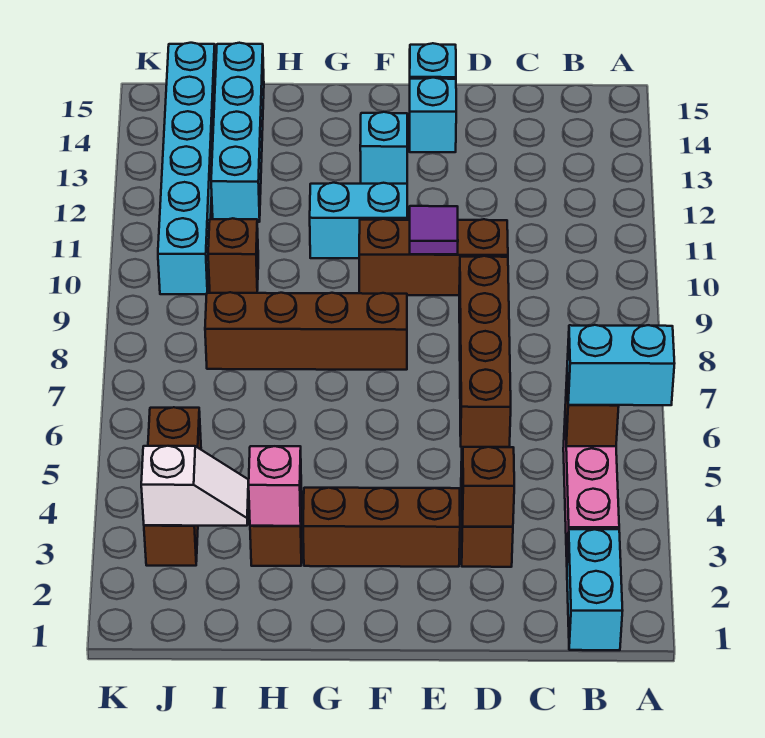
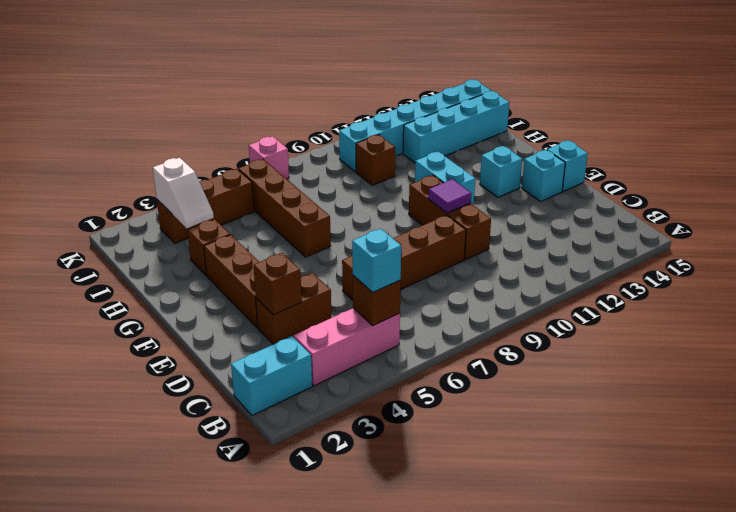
cyan 1x2 brick [567,325,675,405] -> cyan 1x1 brick [352,229,401,292]
brown 1x4 brick [205,292,407,370] -> brown 1x4 brick moved to [238,159,331,257]
pink 1x1 brick [249,446,301,526] -> pink 1x1 brick moved to [249,136,289,179]

